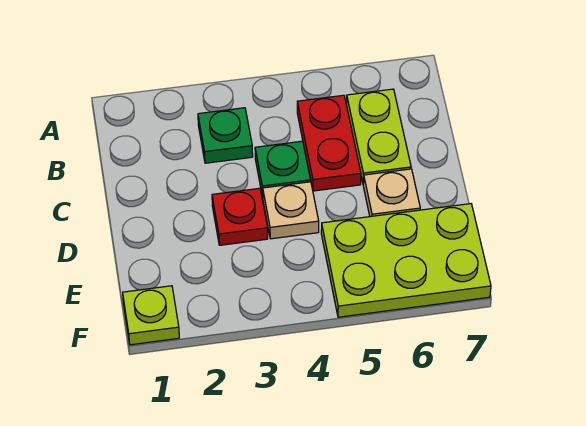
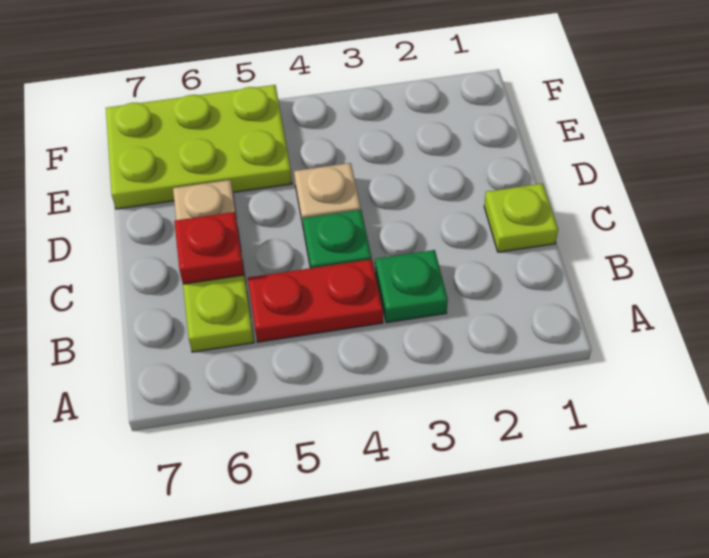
red 1x2 plate [297,95,361,191] -> red 1x2 plate turned to [248,259,383,342]
red 1x1 plate [212,188,268,245] -> red 1x1 plate moved to [174,212,244,284]
lime 1x1 plate [123,286,179,345] -> lime 1x1 plate moved to [484,183,558,252]

